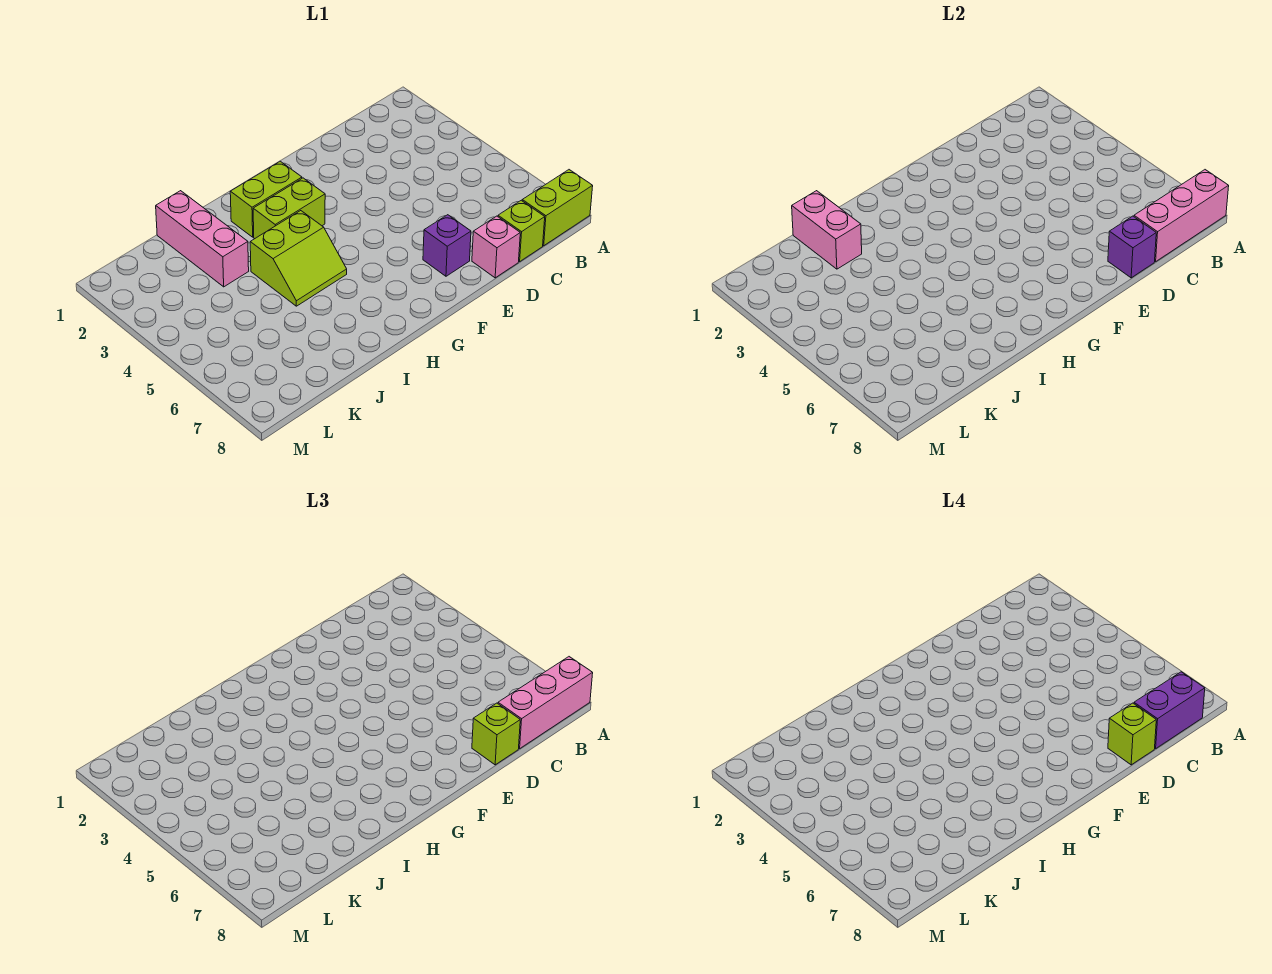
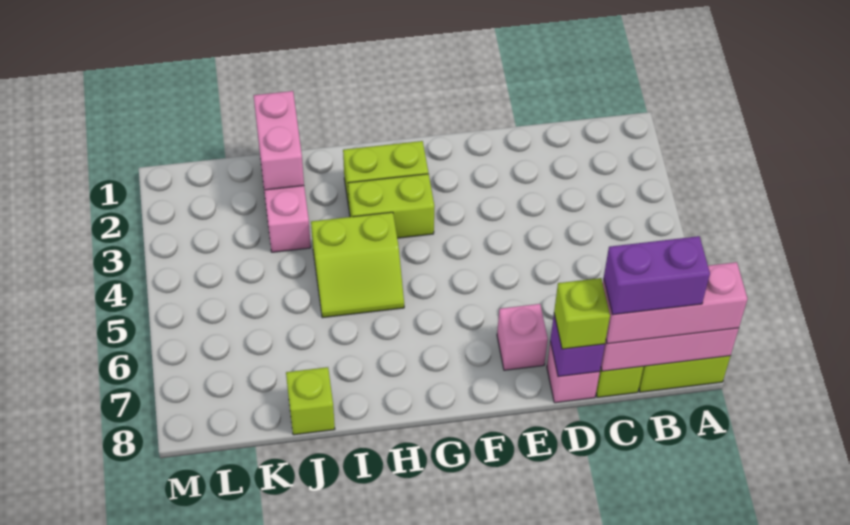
lime 1x1 brick [1108,703,1156,765] -> lime 1x1 brick moved to [286,367,335,435]
purple 1x1 brick [423,215,471,276] -> pink 1x1 brick [497,304,548,370]

